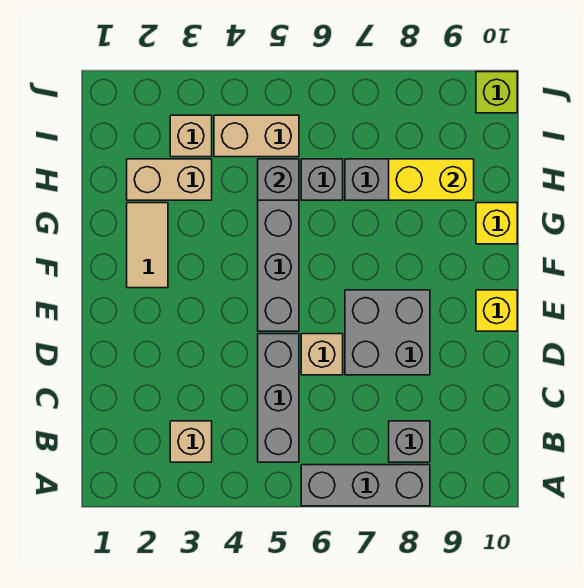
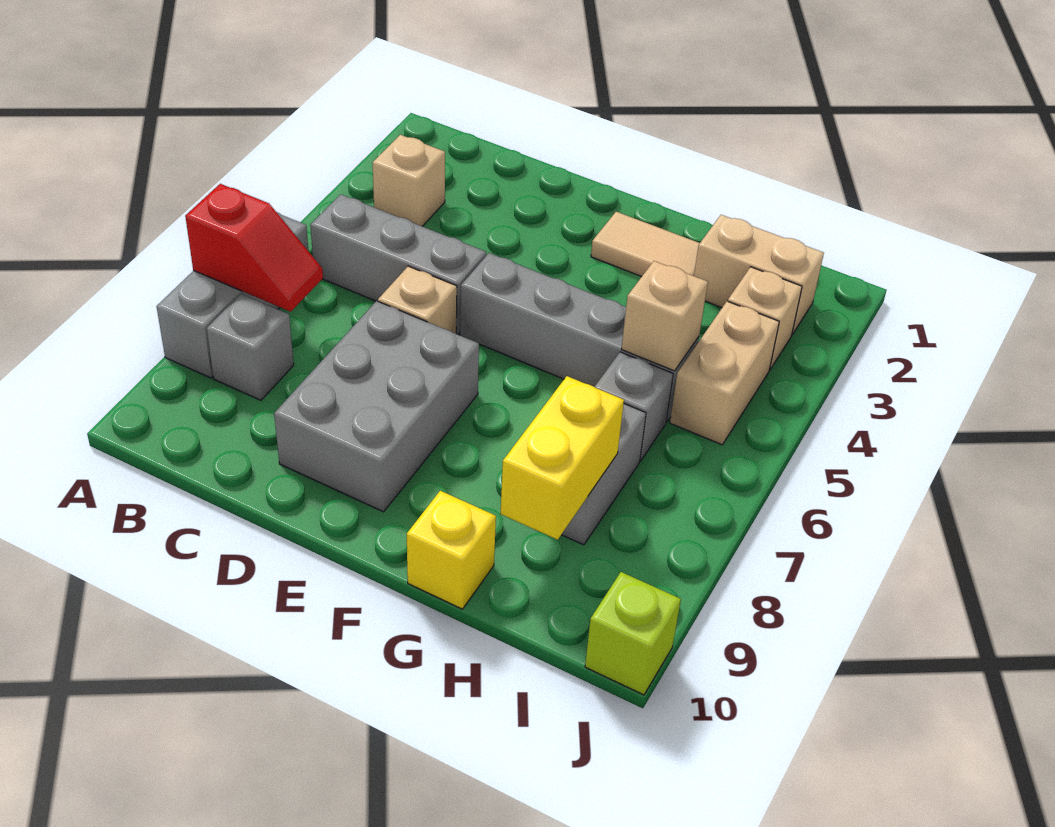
none -> red 1x2 slope [185,184,323,312]
grey 2x2 brick [345,290,430,375] -> grey 2x3 brick [274,301,479,512]
yellow 1x1 brick [476,290,517,331] -> none
tan 1x2 brick [127,159,212,200] -> tan 1x2 brick turned to [694,215,824,335]
grey 1x1 brick [258,159,299,200] -> tan 1x1 brick [622,261,708,371]

